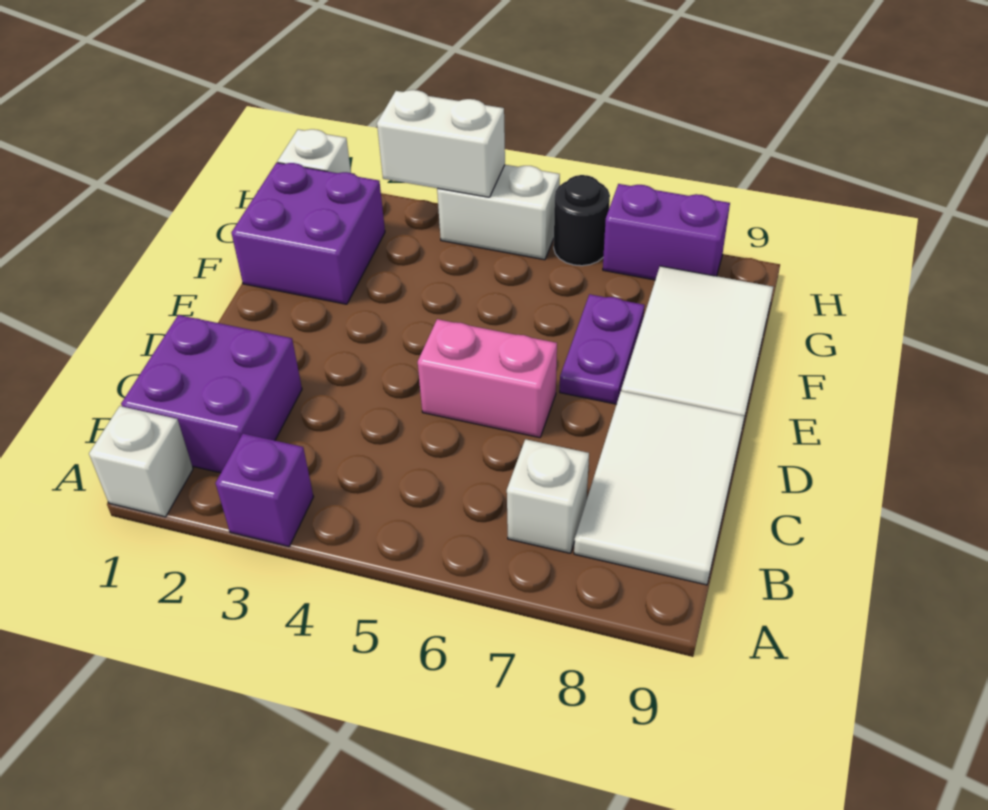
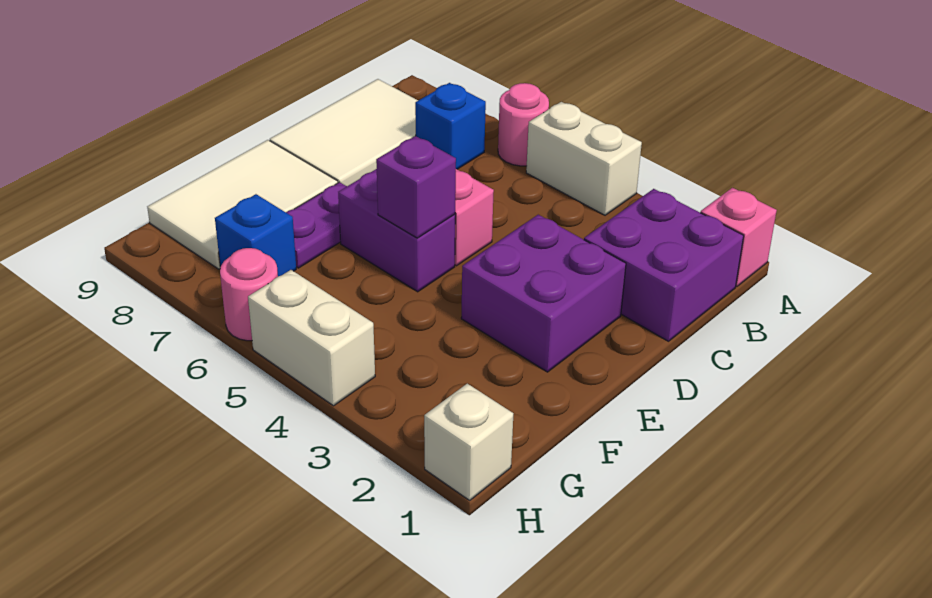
white 1x1 brick [89,406,193,517] -> pink 1x1 brick [700,188,777,287]
purple 1x1 brick [216,434,313,546] -> purple 1x1 brick moved to [376,136,456,238]
none -> pink 1x1 round brick [498,83,549,166]
white 1x1 brick [507,439,589,553] -> blue 1x1 brick [415,83,486,169]
purple 2x2 brick [231,163,385,304] -> purple 2x2 brick moved to [461,215,626,372]
none -> blue 1x1 brick [215,194,296,276]
white 1x2 brick [377,90,505,197] -> white 1x2 brick moved to [526,102,642,215]
black 1x1 round brick [554,175,610,266] -> pink 1x1 round brick [220,248,278,341]
purple 1x2 brick [603,184,730,280] -> purple 1x2 brick moved to [338,169,455,292]

